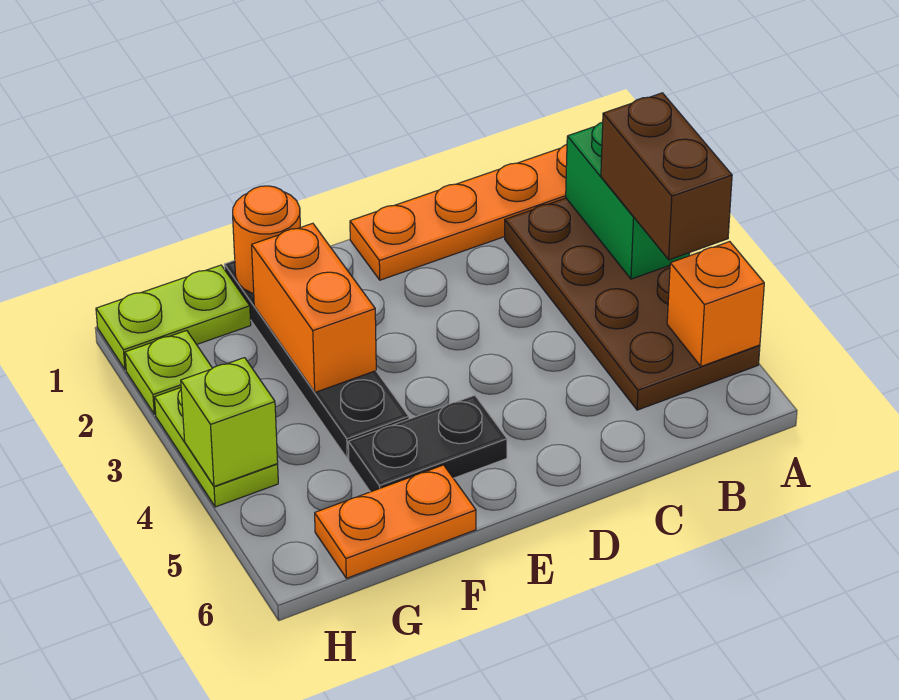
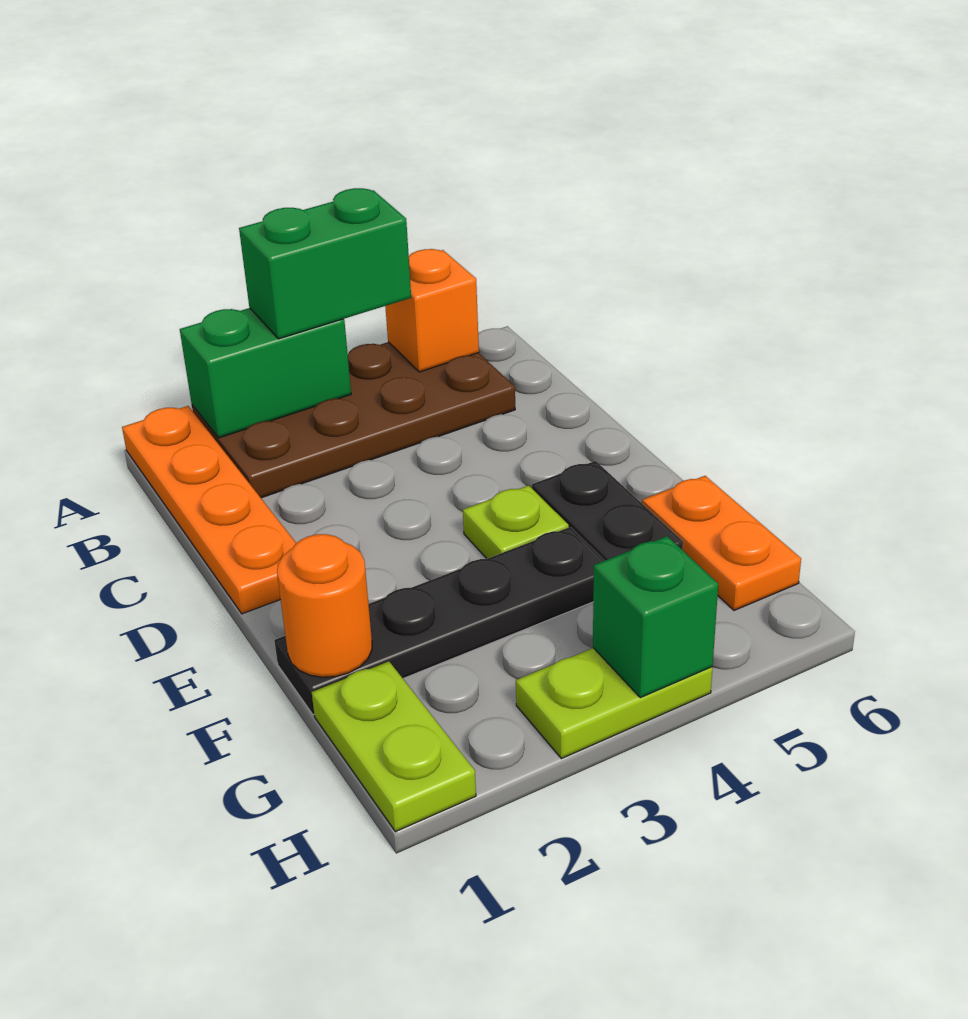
brown 1x2 brick [601,93,732,260] -> green 1x2 brick [239,188,411,339]
orange 1x2 brick [252,223,376,392] -> none
lime 1x1 plate [125,331,212,414] -> lime 1x1 plate moved to [463,485,569,559]
lime 1x1 brick [181,358,278,486] -> green 1x1 brick [593,536,718,698]

